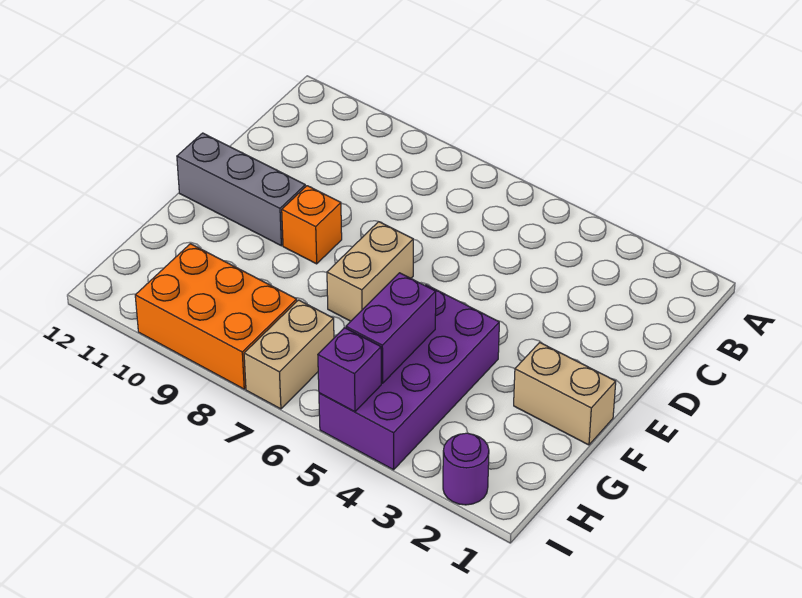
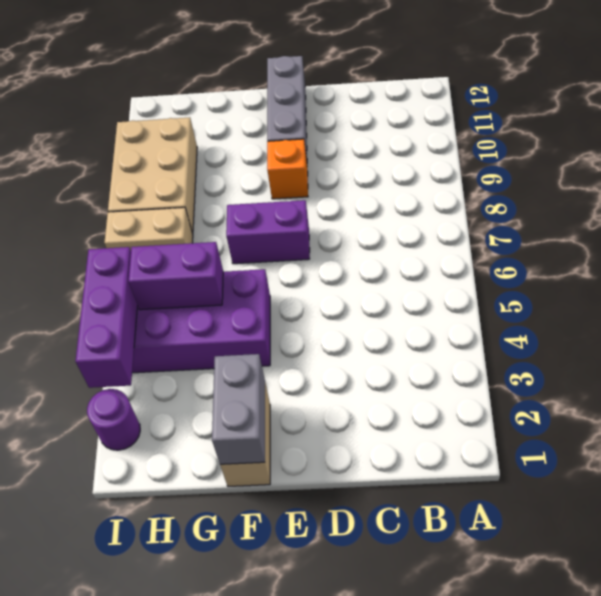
tan 1x2 brick [327,222,413,321] -> purple 1x2 brick [226,200,310,264]
none -> grey 1x2 brick [212,354,265,464]
orange 2x3 brick [135,244,297,389] -> tan 2x3 brick [108,117,197,234]
purple 1x1 brick [318,328,381,412] -> purple 1x3 brick [75,247,138,388]

